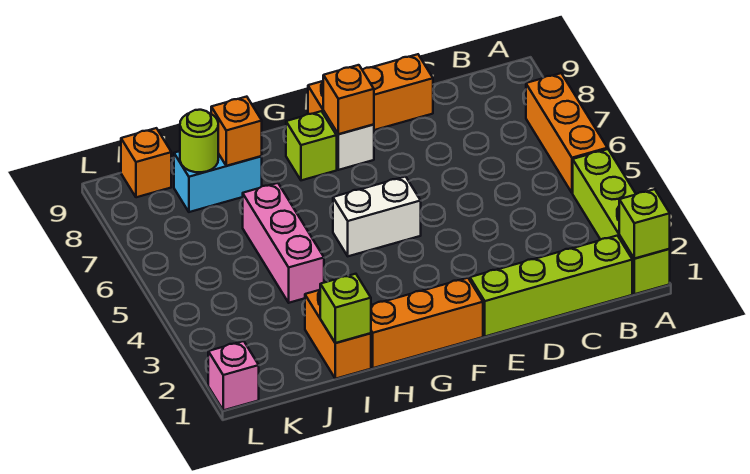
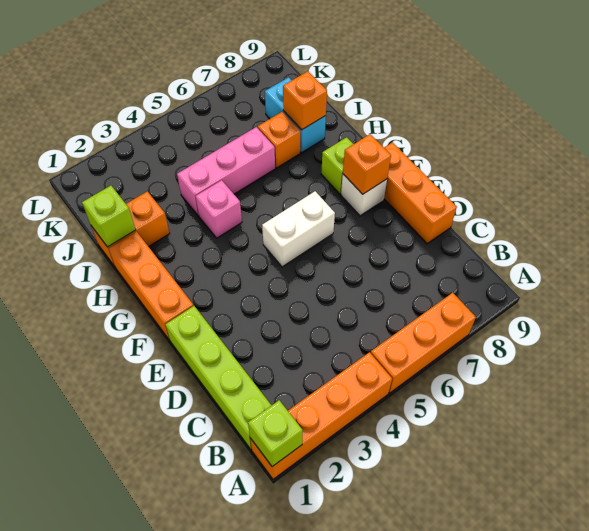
lime 1x4 brick [573,149,670,294] -> orange 1x4 brick [250,352,392,479]
white 1x2 brick [333,177,421,256] -> white 1x2 brick turned to [262,191,335,267]
lime 1x1 round brick [180,110,218,172] -> none
orange 1x1 brick [121,128,171,197] -> orange 1x1 brick moved to [258,112,300,168]
pink 1x1 brick [208,341,259,410] -> pink 1x1 brick moved to [196,180,242,238]

